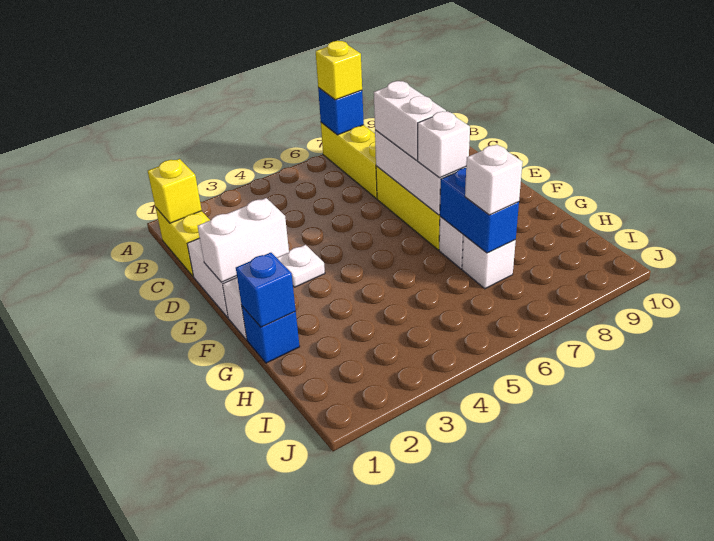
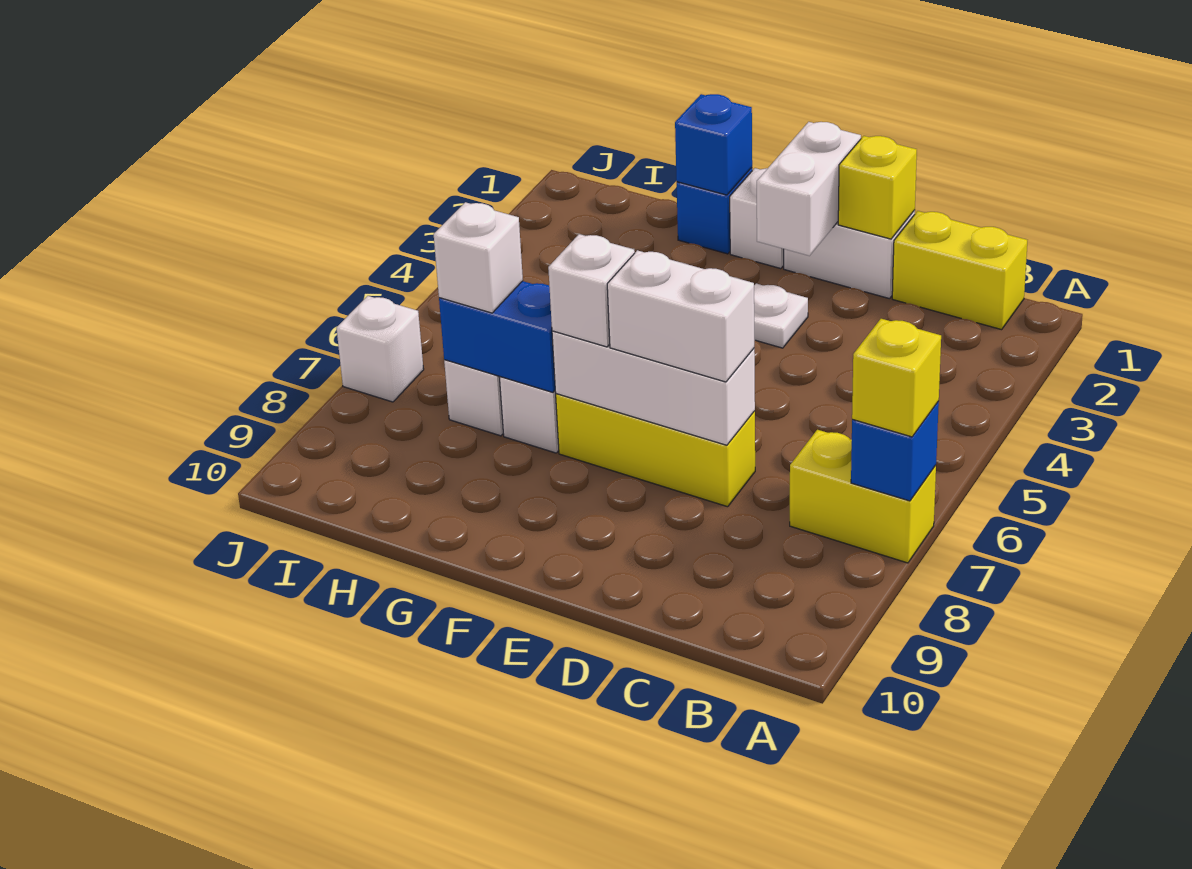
yellow 1x3 brick [321,123,377,198] -> yellow 1x2 brick [790,430,936,563]
yellow 1x1 brick [148,159,202,223] -> yellow 1x1 brick moved to [838,136,917,239]
none -> white 1x1 brick [336,296,424,402]

